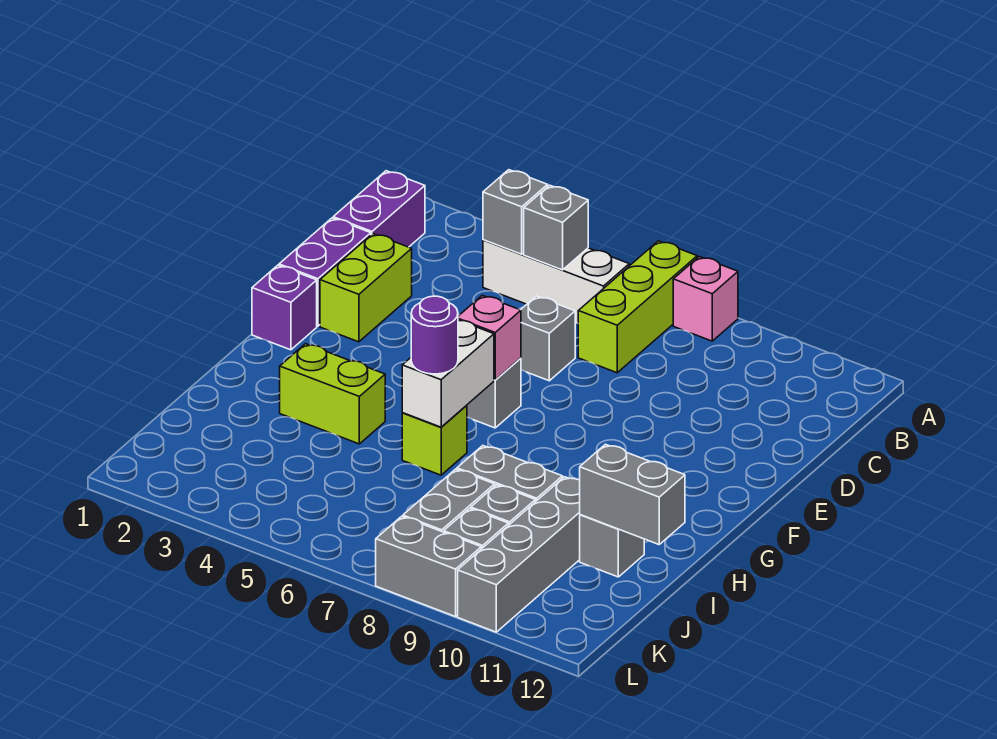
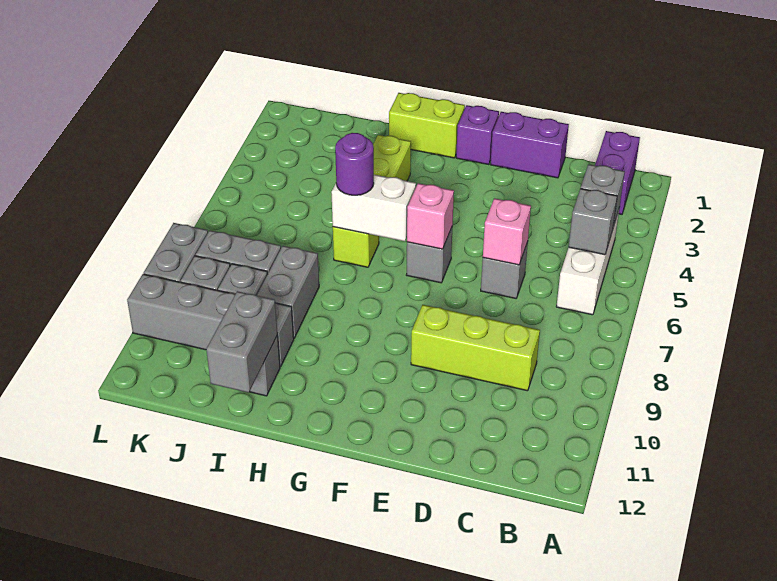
lime 1x3 brick [578,241,697,373] -> lime 1x3 brick moved to [411,305,540,391]
pink 1x1 brick [673,257,738,341] -> pink 1x1 brick moved to [483,198,531,265]
purple 1x2 brick [333,171,425,247] -> purple 1x2 brick turned to [595,131,640,214]
lime 1x2 brick [320,234,412,342] -> lime 1x2 brick moved to [389,93,465,158]

